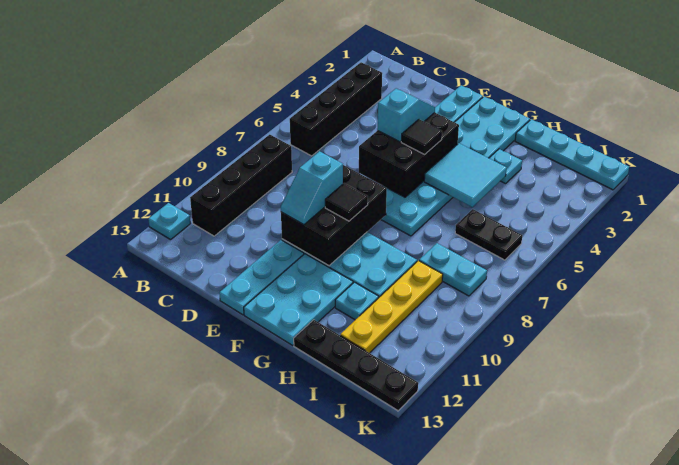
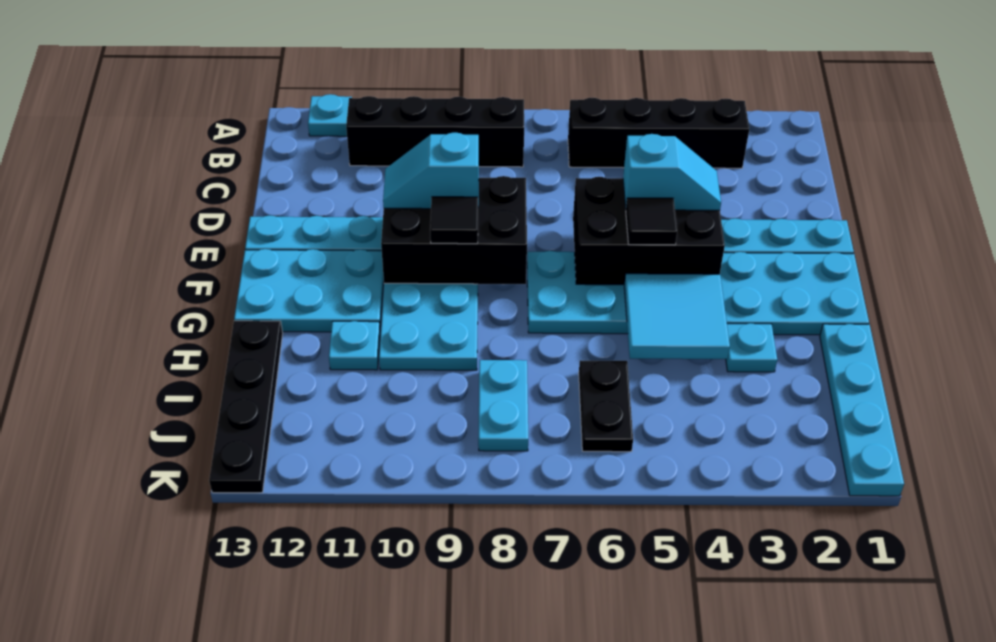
yellow 1x4 plate [340,261,443,353] -> none

